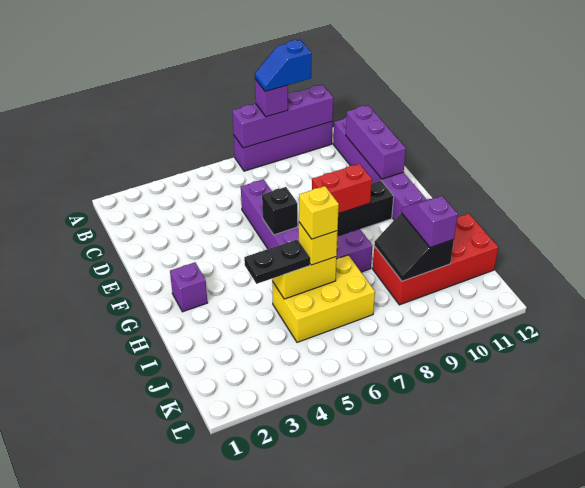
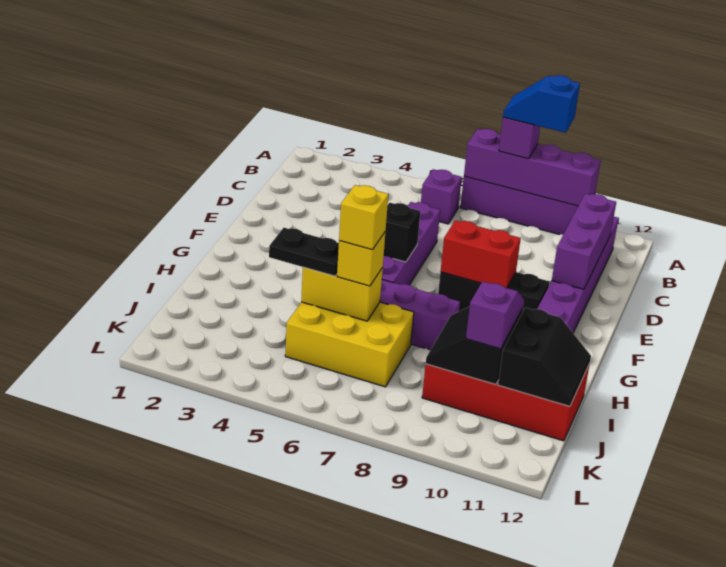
purple 1x1 brick [170,262,208,312] -> purple 1x1 brick moved to [421,169,462,224]
none -> black 2x2 slope [498,307,591,406]

